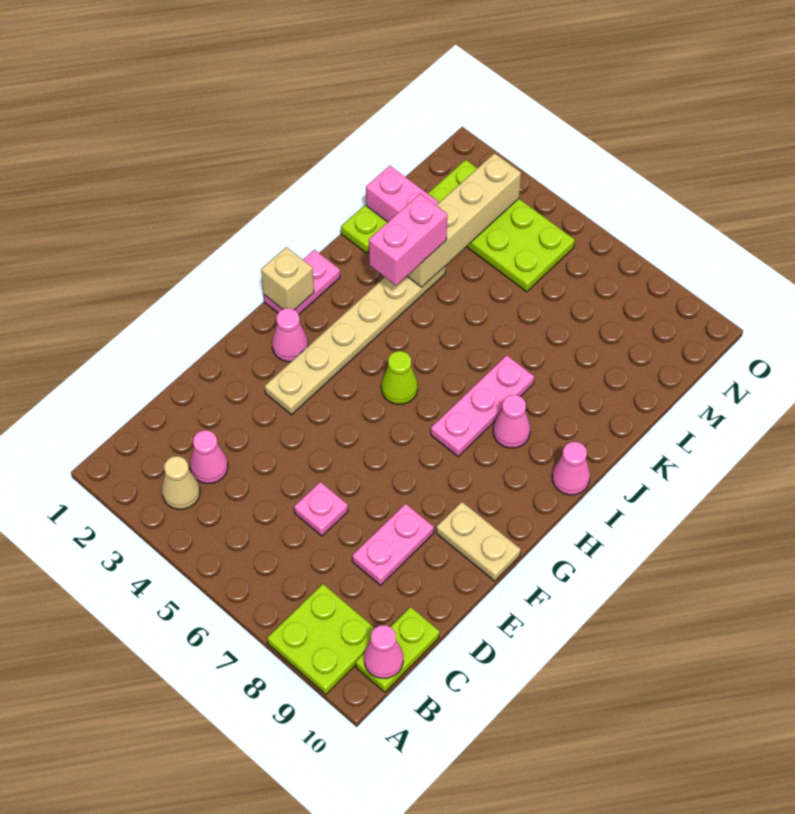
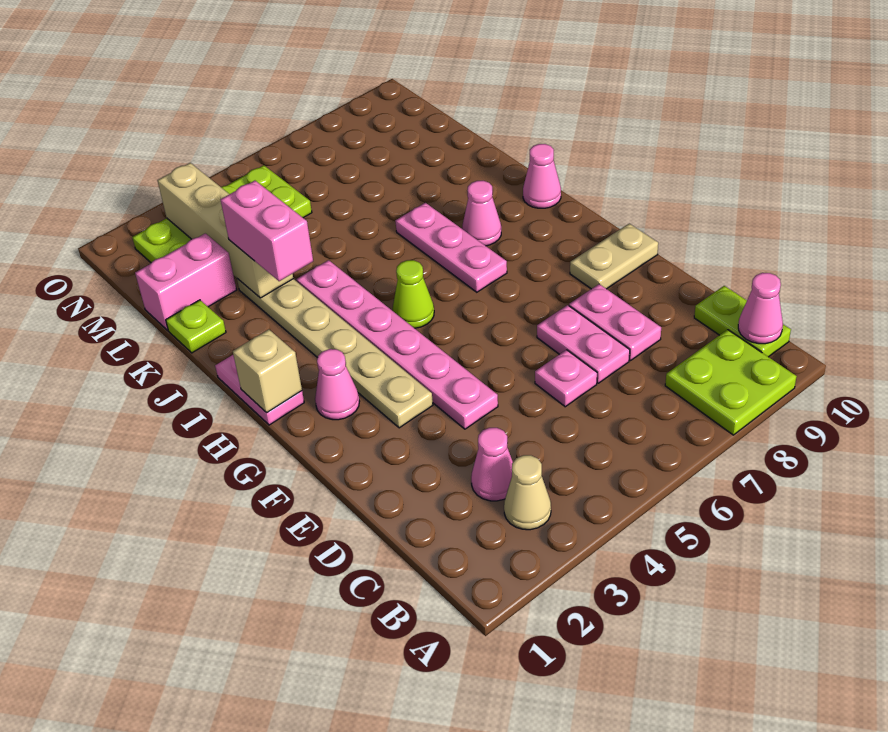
none -> pink 1x2 plate [537,305,630,383]
none -> pink 1x6 plate [296,260,498,429]

